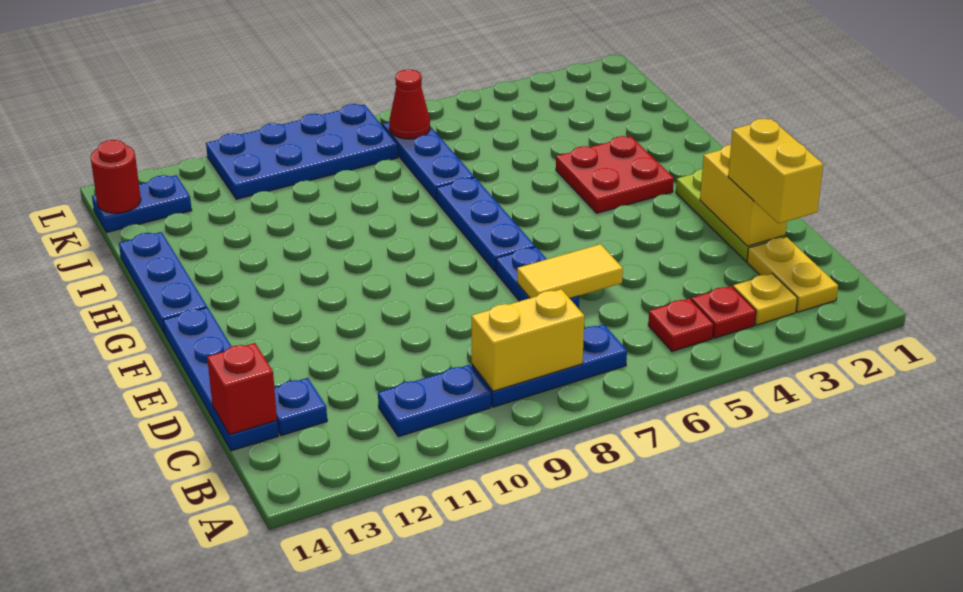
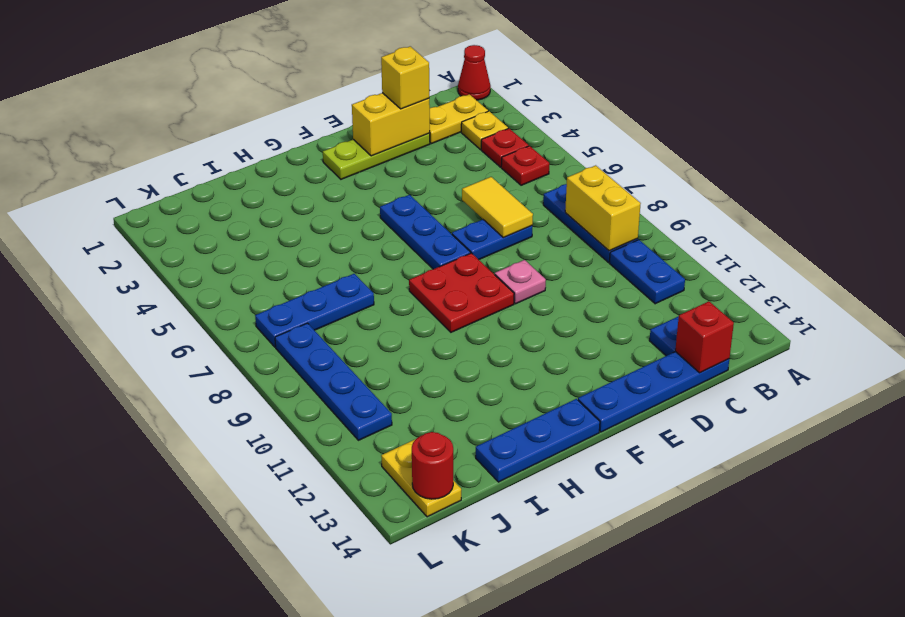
yellow 1x2 brick [728,119,823,224] -> yellow 1x1 brick [381,46,429,109]
none -> pink 1x1 plate [495,260,546,304]
blue 1x3 plate [437,177,535,272] -> blue 1x3 plate turned to [380,195,470,269]
red 2x2 plate [556,136,674,213] -> red 2x2 plate moved to [409,253,514,332]
red 1x1 cone [389,69,430,139] -> red 1x1 cone moved to [458,45,491,100]
blue 2x4 plate [206,104,398,199] -> blue 1x4 plate [275,323,392,440]
blue 1x2 plate [92,175,192,232] -> yellow 1x2 plate [381,439,461,517]

